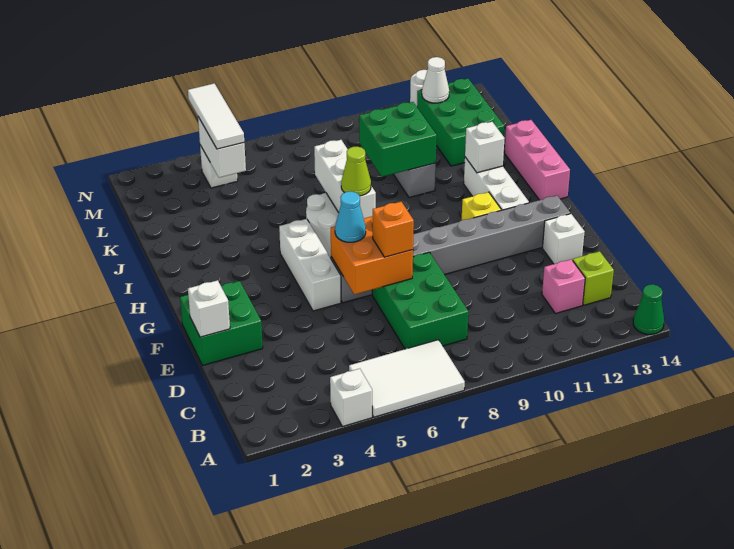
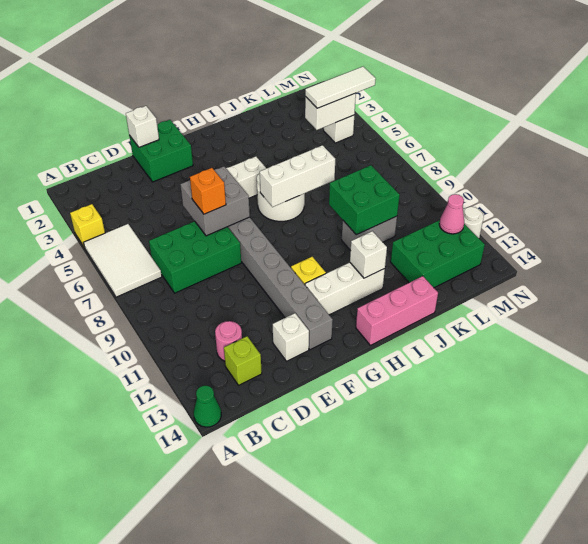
white 1x1 brick [330,369,372,427] -> yellow 1x1 brick [70,204,105,248]
pink 1x1 brick [542,259,585,314] -> pink 1x1 round brick [215,321,242,361]
orange 2x2 brick [330,216,413,294] -> grey 2x2 brick [180,166,250,236]
cyan 1x1 cone [335,191,366,242] -> none
lime 1x1 cone [341,147,371,196] -> none
white 1x1 cone [422,57,449,103] -> pink 1x1 cone [439,194,464,234]

